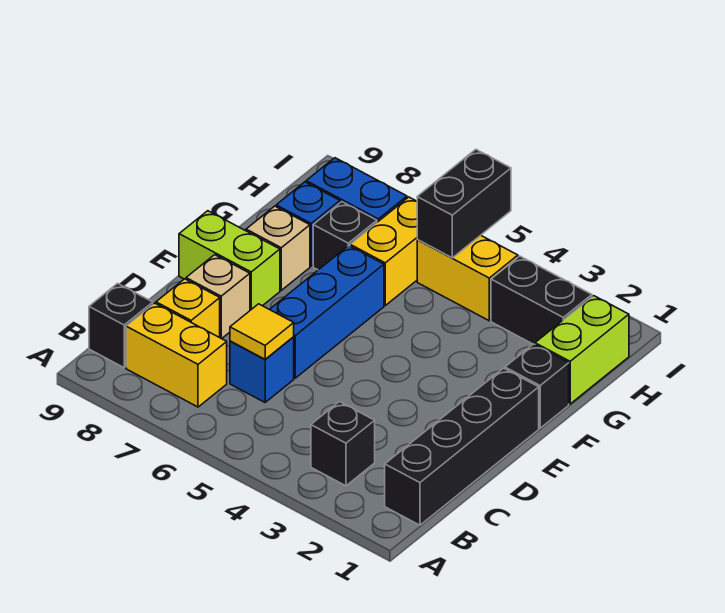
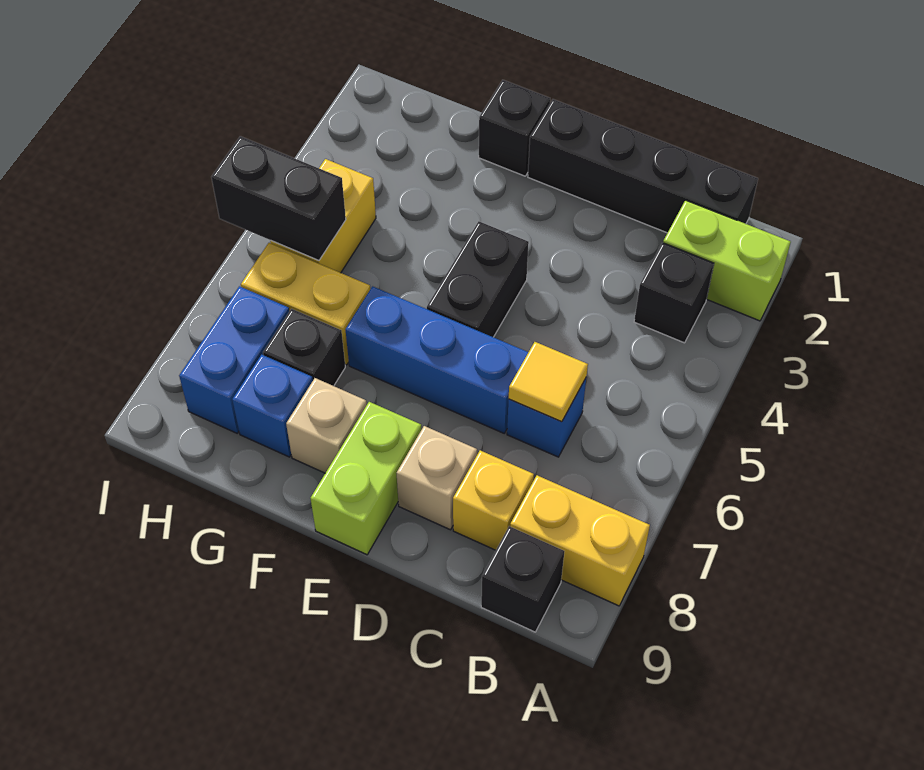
yellow 1x2 brick [126,303,227,407] -> yellow 1x2 brick turned to [510,475,650,606]
lime 1x2 brick [535,296,629,404] -> lime 1x2 brick moved to [663,200,791,321]
black 1x2 brick [491,256,592,344] -> black 1x2 brick moved to [427,221,529,337]

